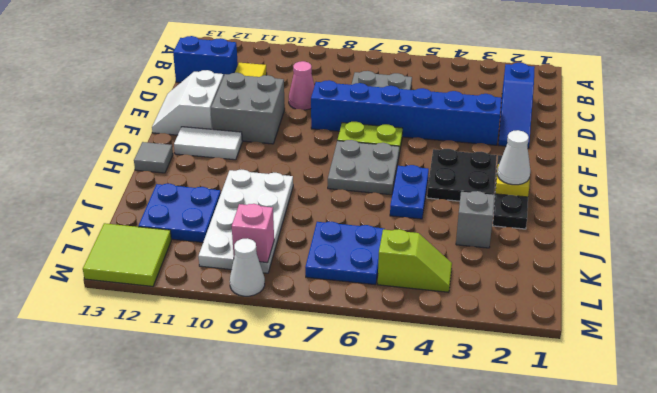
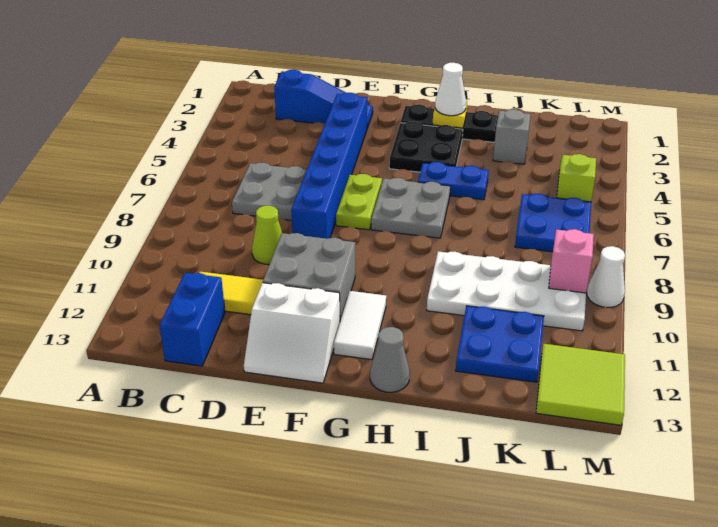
pink 1x1 cone [289,61,315,110] -> lime 1x1 cone [252,206,282,264]
grey 1x1 tile [134,142,173,173] -> grey 1x1 cone [370,327,410,392]

